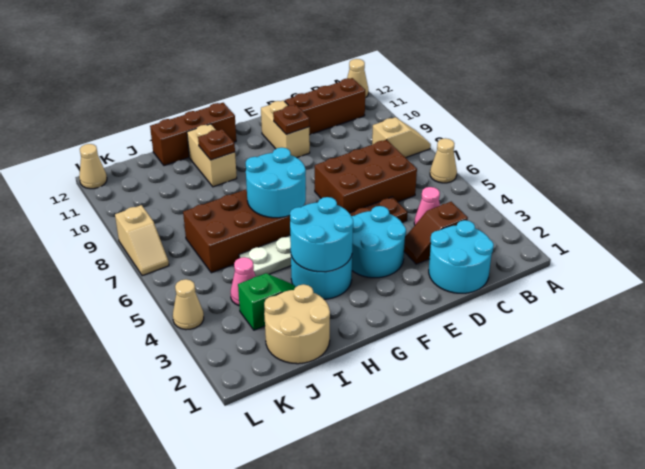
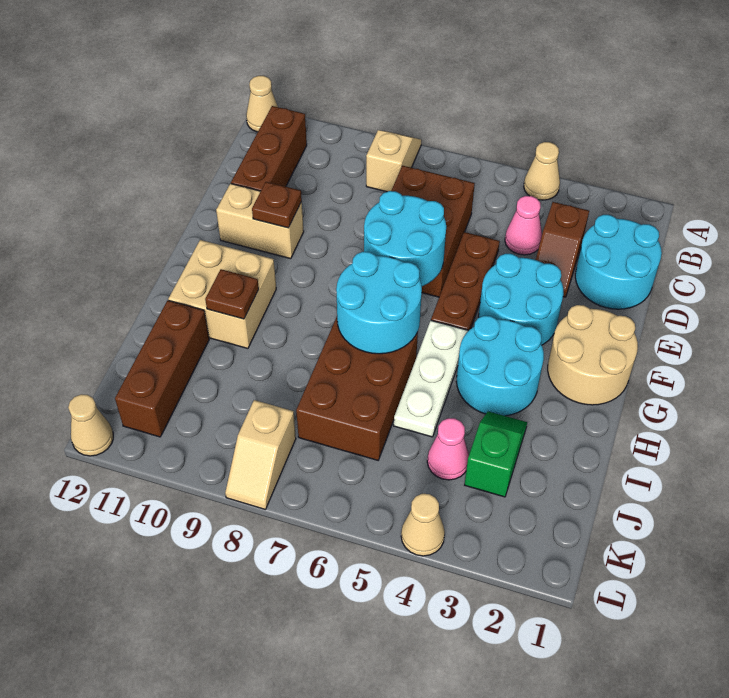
tan 1x1 cone [430,138,457,183] -> tan 1x1 cone moved to [524,142,560,200]
cyan 2x2 round brick [290,197,353,272] -> cyan 2x2 round brick moved to [364,191,446,286]
brown 1x3 brick [150,103,236,166] -> brown 1x3 brick moved to [115,300,209,437]
tan 1x2 brick [187,124,237,187] -> tan 2x2 brick [168,240,276,348]
tan 2x2 round brick [264,284,330,364] -> tan 2x2 round brick moved to [548,305,638,405]
tan 1x2 slope [115,205,169,276] -> tan 1x2 slope turned to [225,400,296,510]

